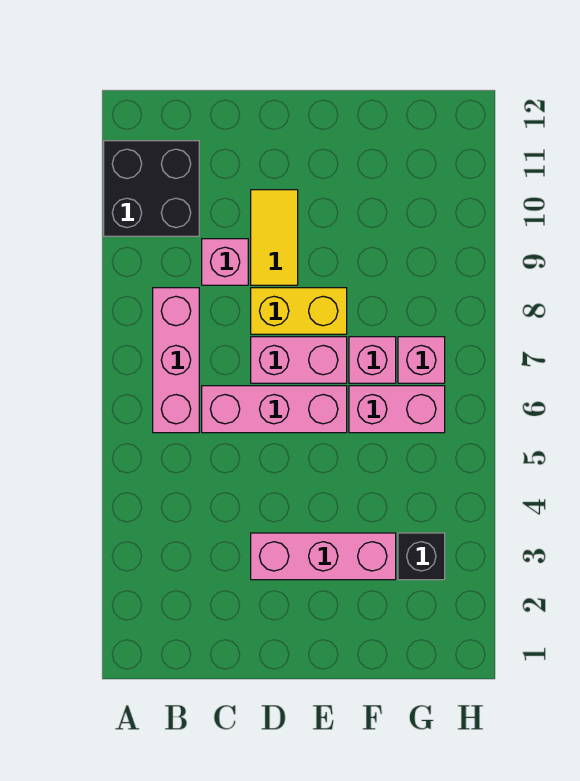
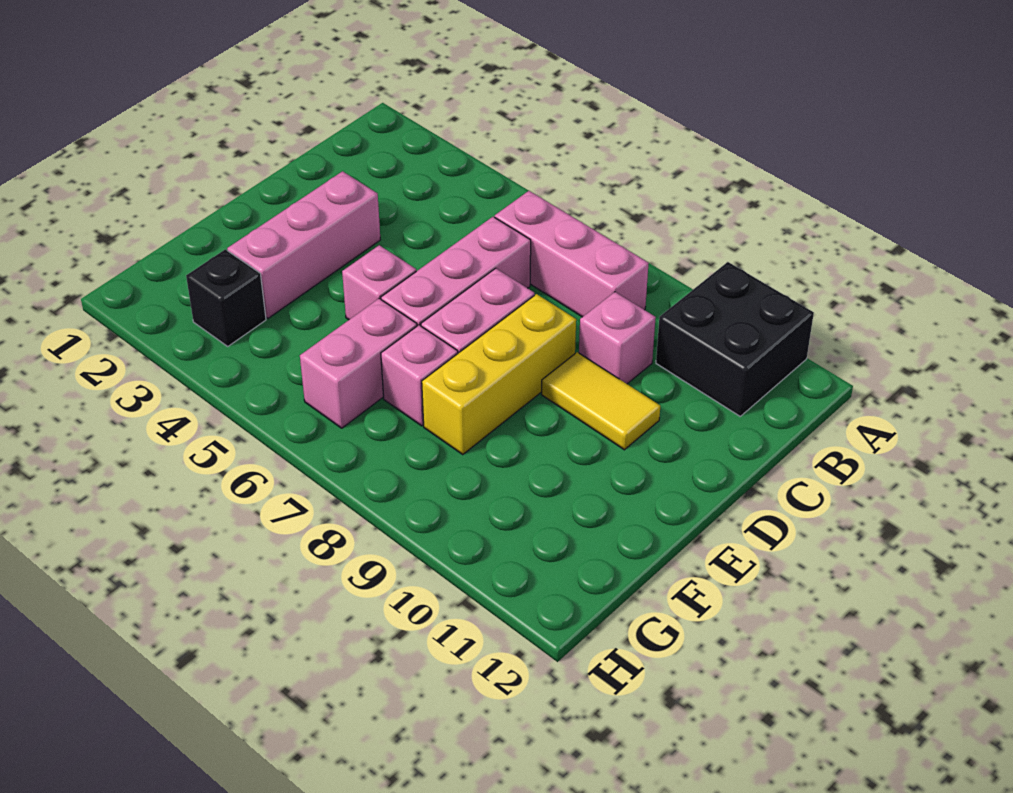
yellow 1x2 brick [251,288,347,334] -> yellow 1x3 brick [422,294,576,454]
pink 1x1 brick [398,337,445,383] -> pink 1x1 brick moved to [342,245,416,320]

